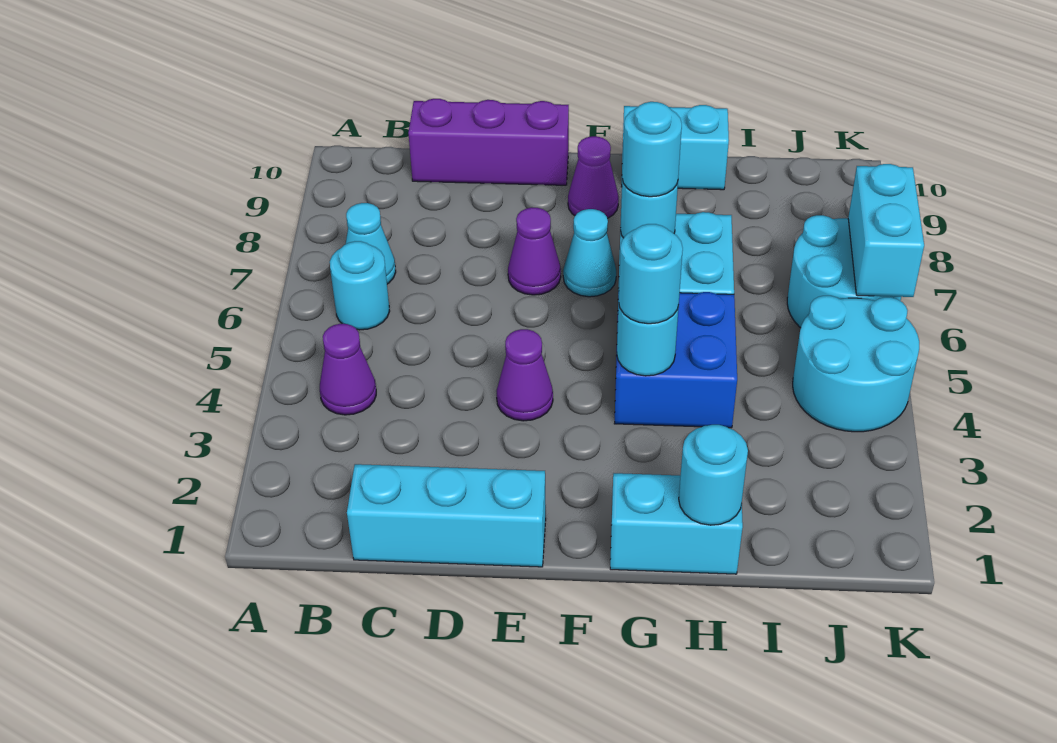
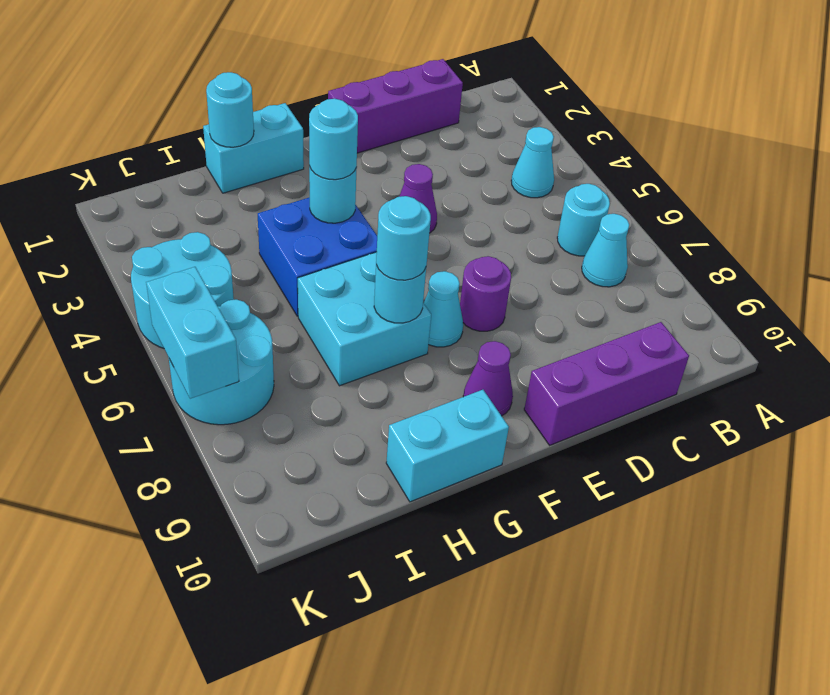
purple 1x1 cone [320,324,376,415] -> cyan 1x1 cone [511,127,554,198]
cyan 1x3 brick [347,464,546,567] -> purple 1x3 brick [328,59,463,153]
purple 1x1 cone [508,207,561,295] -> purple 1x1 round brick [460,256,511,331]

